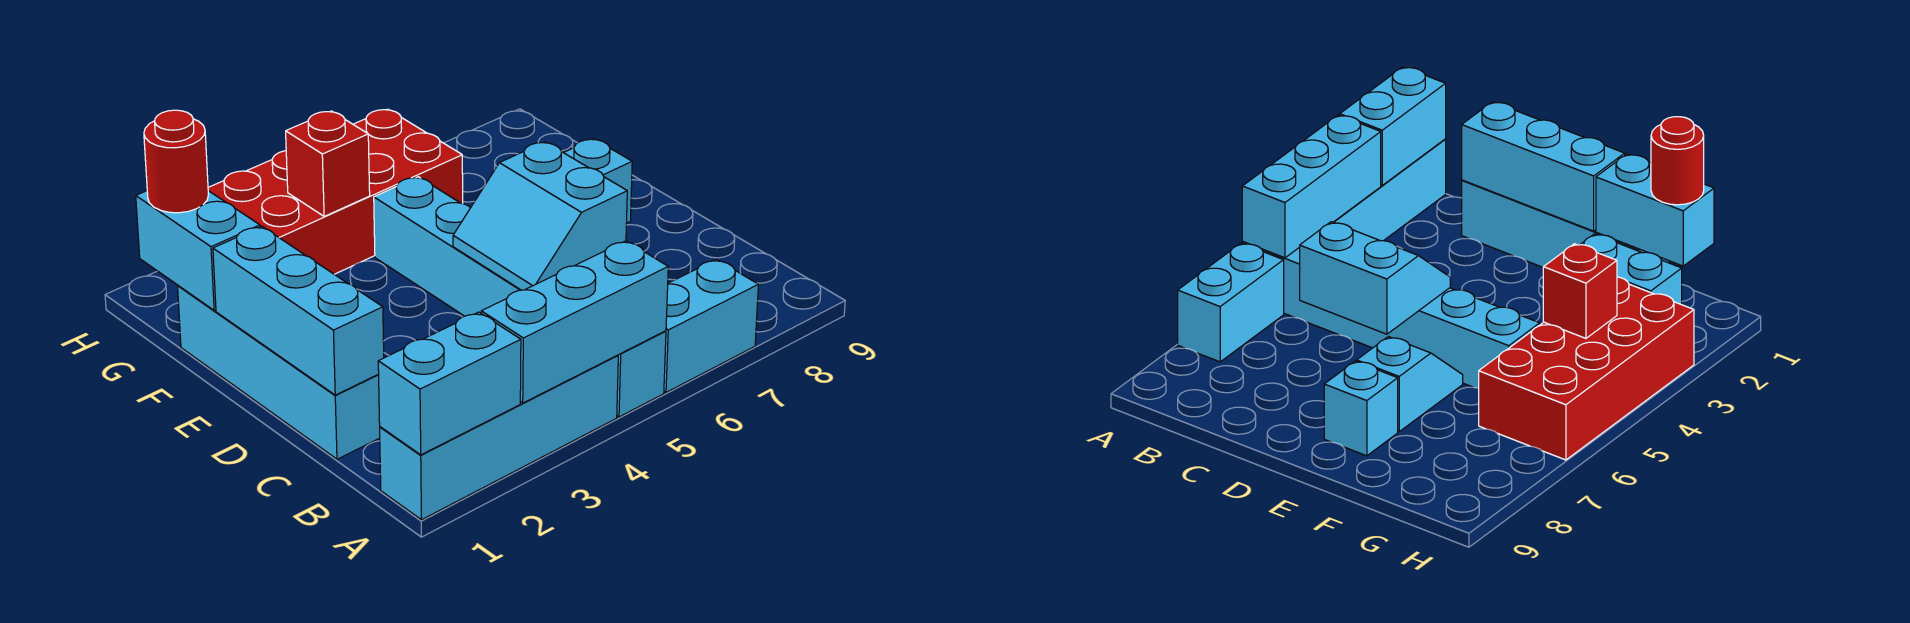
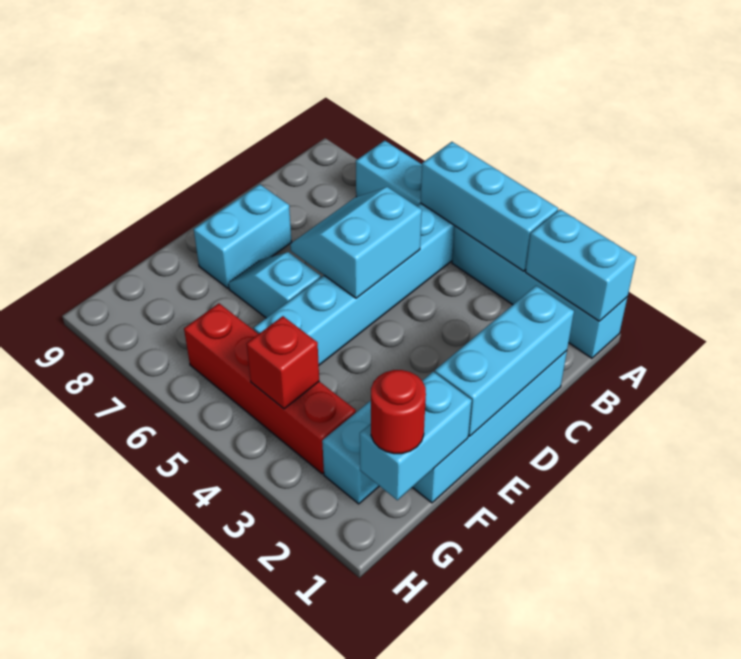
cyan 2x2 slope [453,142,627,290] -> cyan 2x2 slope turned to [290,187,422,298]
cyan 1x2 slope [1357,337,1463,432] -> cyan 1x2 slope turned to [228,252,321,318]
cyan 1x1 brick [564,139,632,223] -> cyan 1x2 brick [194,184,292,288]
red 2x4 brick [208,109,463,274] -> red 1x4 brick [184,303,356,474]

